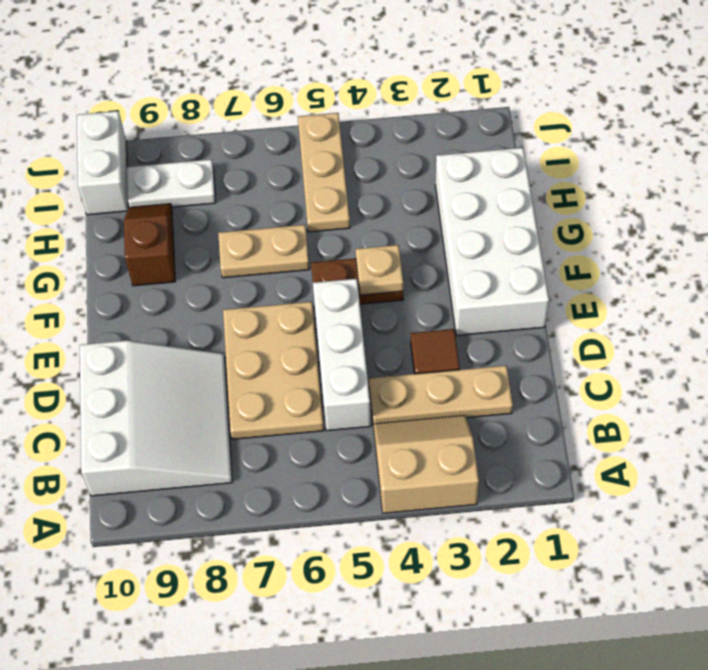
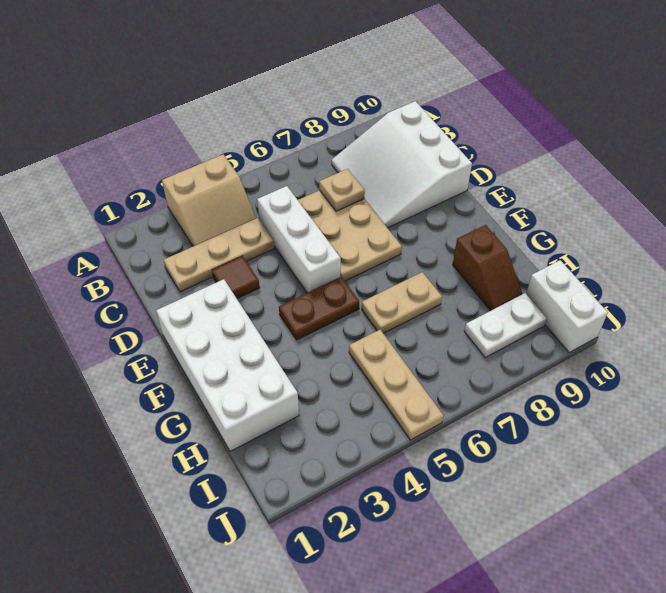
tan 1x1 plate [356,245,403,295] -> tan 1x1 plate moved to [319,169,365,211]

